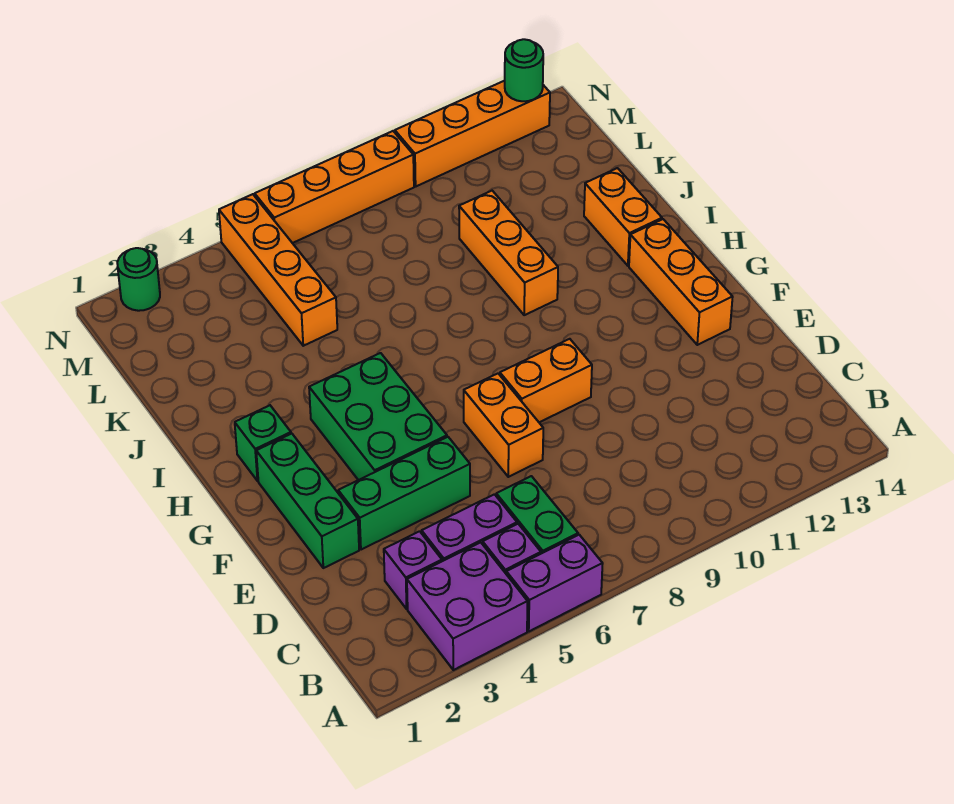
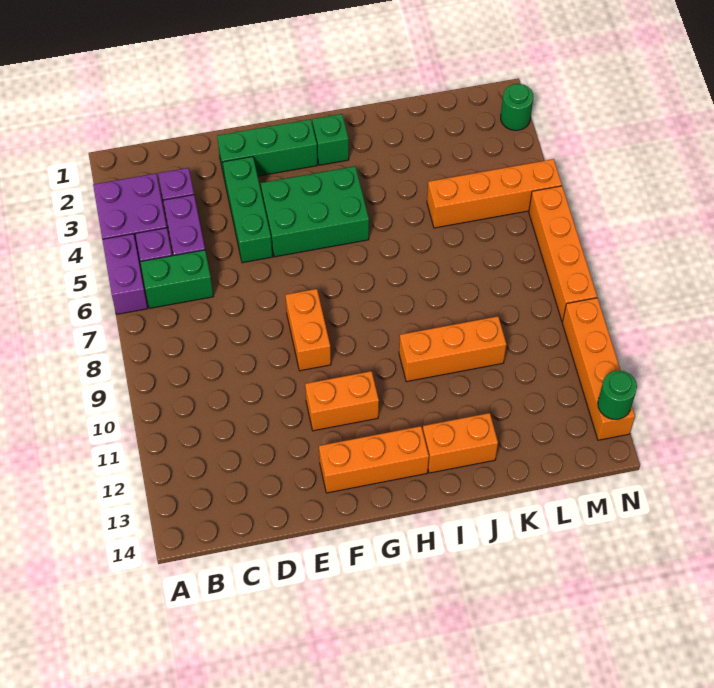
orange 1x2 brick [464,374,543,477] -> orange 1x2 brick moved to [305,371,379,431]

